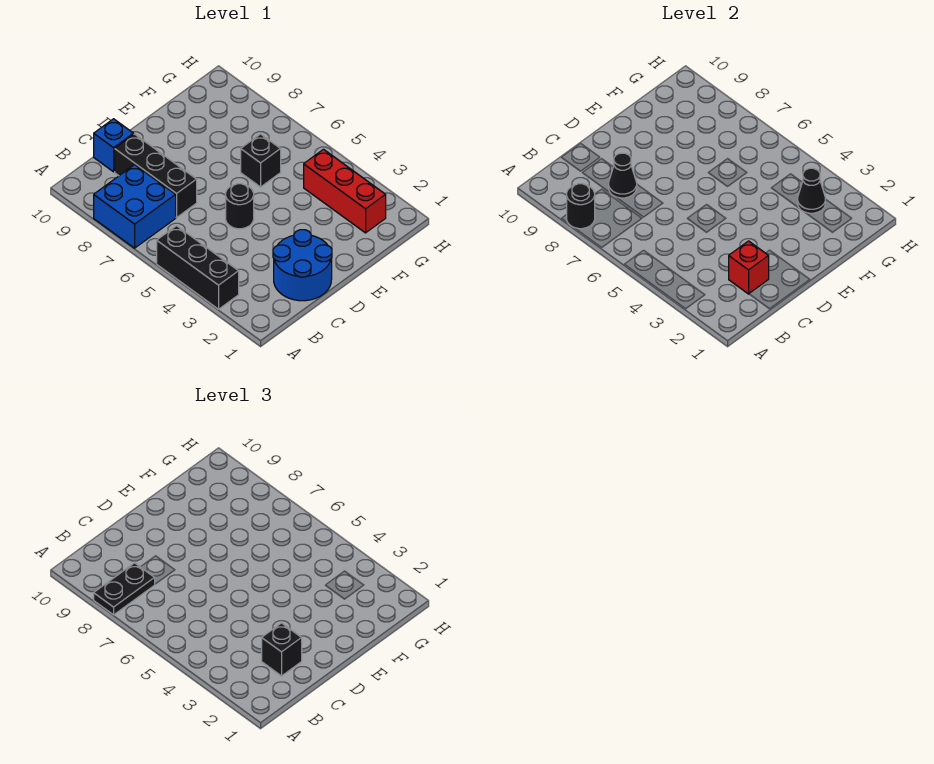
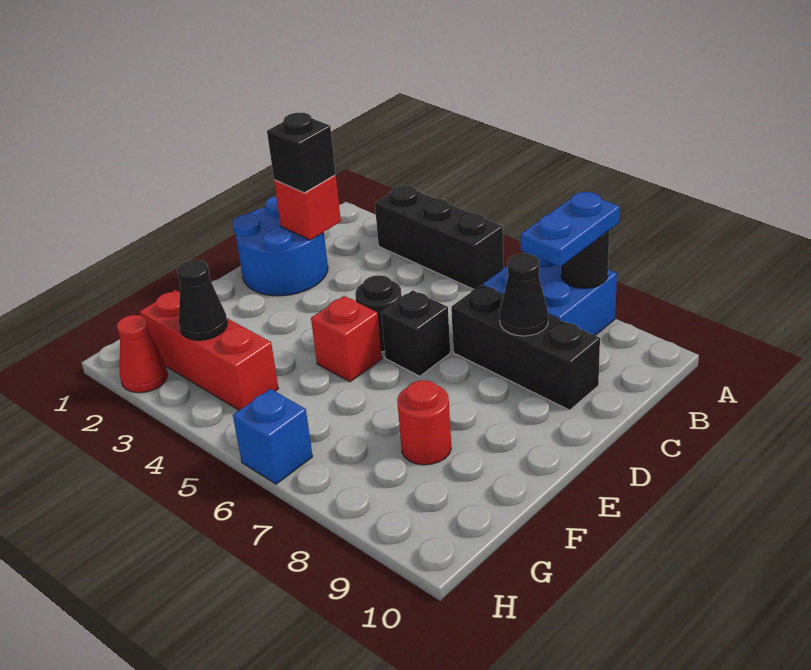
black 1x2 plate [94,563,155,615] -> blue 1x2 plate [521,192,620,267]
blue 1x1 brick [94,119,134,172] -> blue 1x1 brick moved to [233,389,313,484]
none -> red 1x1 brick [311,296,382,382]
black 1x1 brick [241,134,281,187] -> black 1x1 brick moved to [381,290,450,376]
none -> red 1x1 round brick [397,380,451,465]
none -> red 1x1 cone [117,315,168,393]

